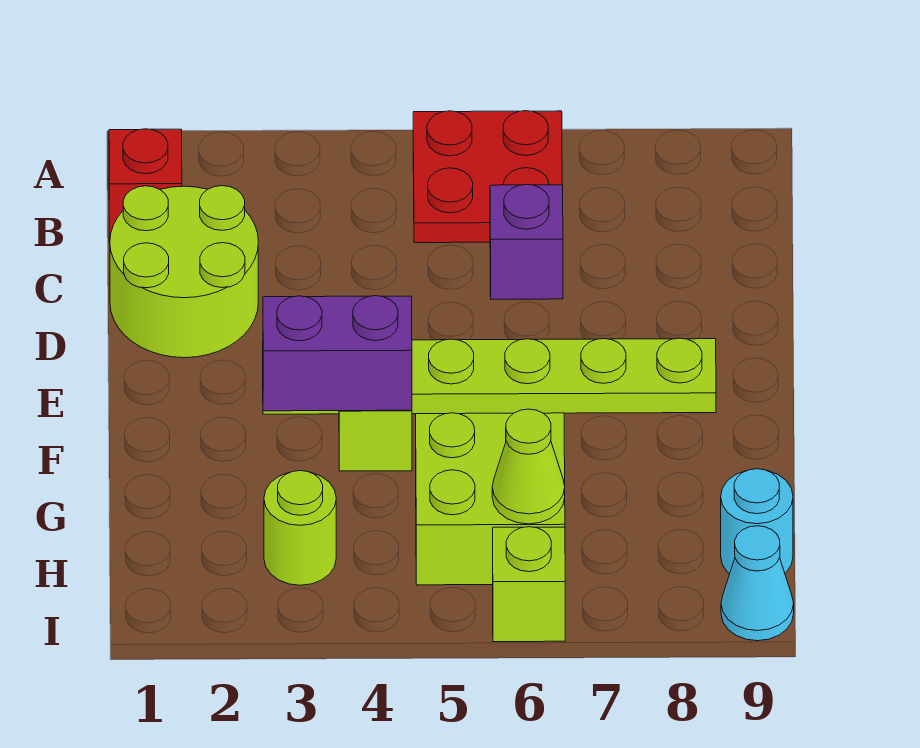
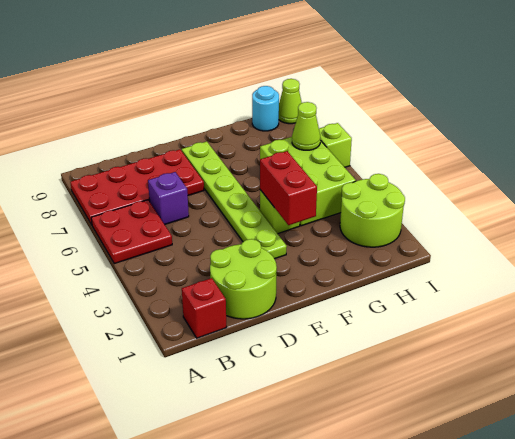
none -> red 2x4 plate [70,149,204,225]
purple 1x2 brick [263,296,412,411] -> red 1x2 brick [260,151,317,225]
lime 2x2 brick [416,413,565,585] -> lime 2x3 brick [260,137,356,226]
lime 1x1 round brick [264,471,336,585] -> lime 2x2 round brick [340,174,405,247]
cyan 1x1 cone [721,526,794,641] -> lime 1x1 cone [279,79,302,124]

